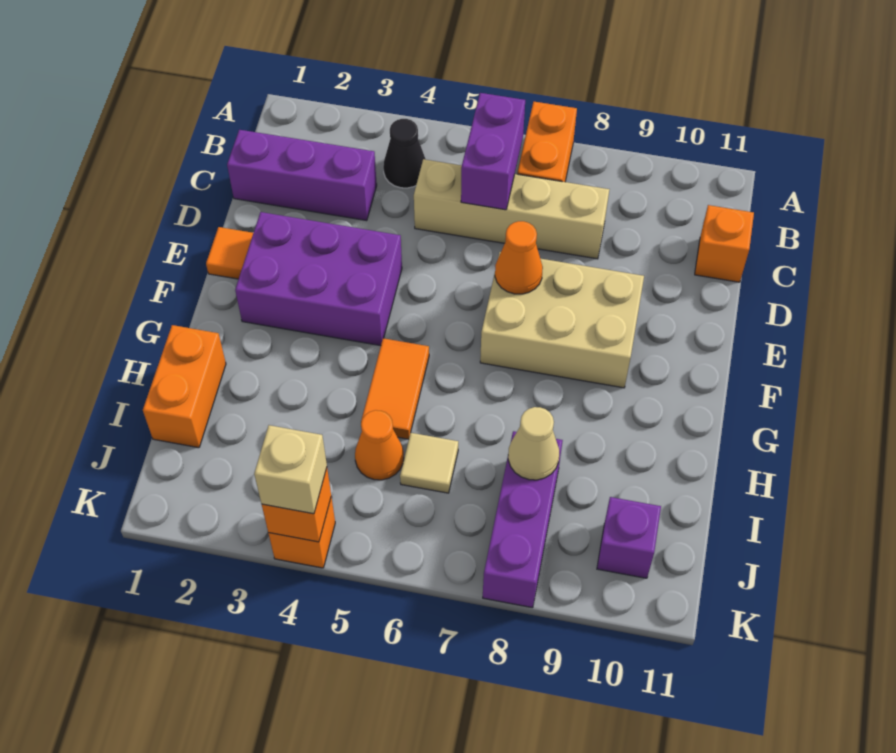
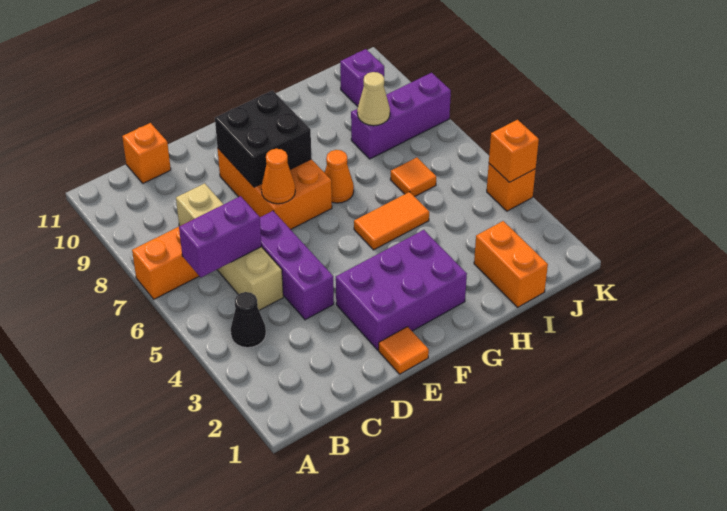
purple 1x3 brick [227,130,377,221] -> purple 1x3 brick moved to [260,211,334,320]
purple 2x3 brick [235,212,402,346] -> purple 2x3 brick turned to [336,230,467,350]
tan 2x3 brick [480,252,644,388] -> orange 2x3 brick [217,148,332,230]
none -> black 2x2 brick [215,91,312,187]
orange 1x2 brick [143,325,226,448] -> orange 1x2 brick turned to [474,221,548,307]
orange 1x1 cone [355,410,404,480] -> orange 1x1 cone moved to [325,150,354,203]
tan 1x1 tile [400,433,458,493] -> orange 1x1 tile [390,158,436,197]
tan 1x1 brick [254,425,327,514] -> none

